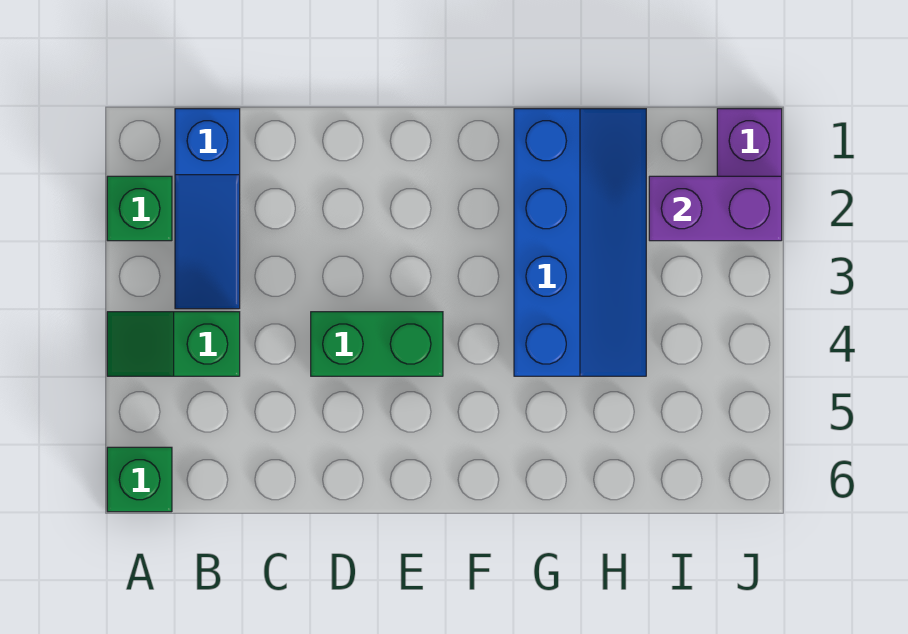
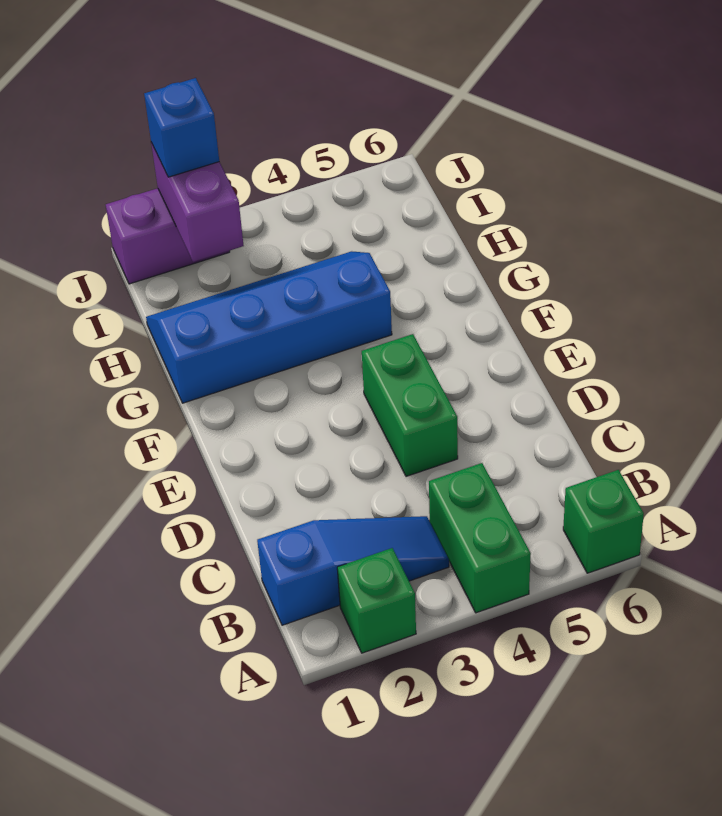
green 1x2 slope [107,312,240,376] -> green 1x2 brick [429,463,531,613]
none -> blue 1x1 brick [144,78,219,177]

